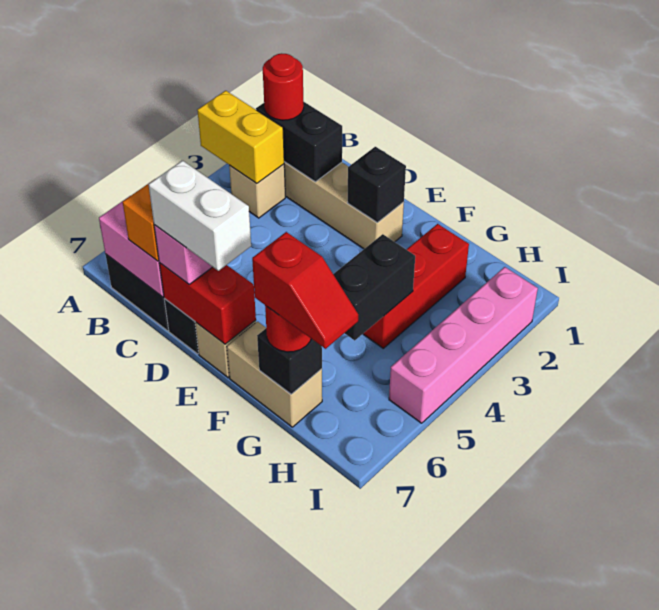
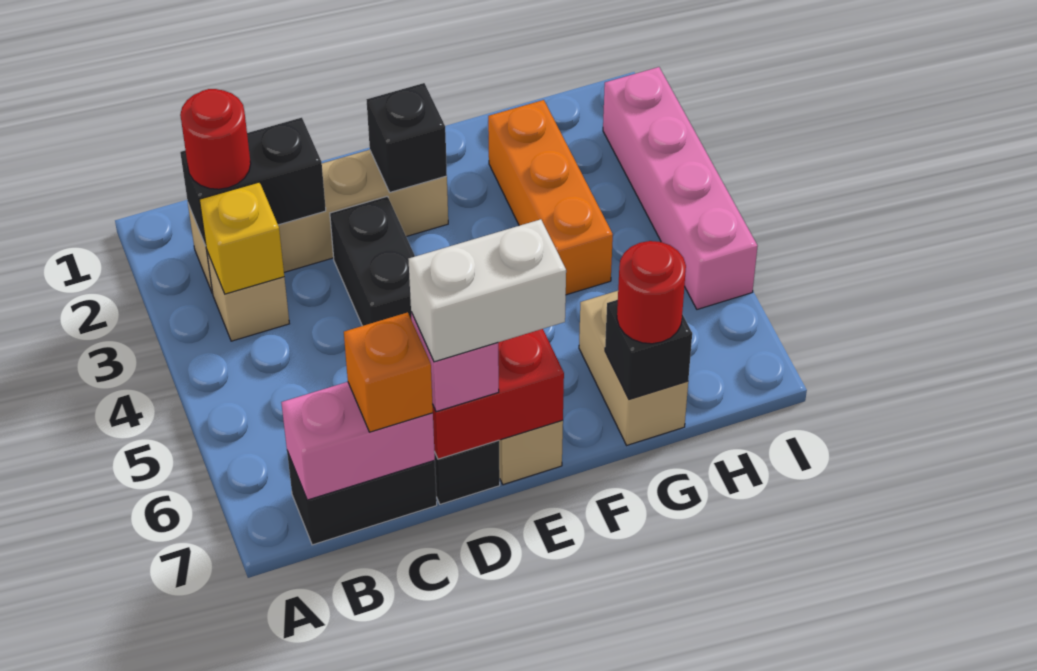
yellow 1x2 brick [197,91,284,183] -> yellow 1x1 brick [199,182,284,294]
tan 1x2 brick [227,322,322,427] -> tan 1x2 brick turned to [579,291,688,445]
red 1x3 brick [363,224,469,348] -> orange 1x3 brick [488,100,613,295]
black 1x2 brick [333,234,415,340] -> black 1x2 brick moved to [330,196,415,326]
red 1x2 slope [252,232,358,349] -> none

